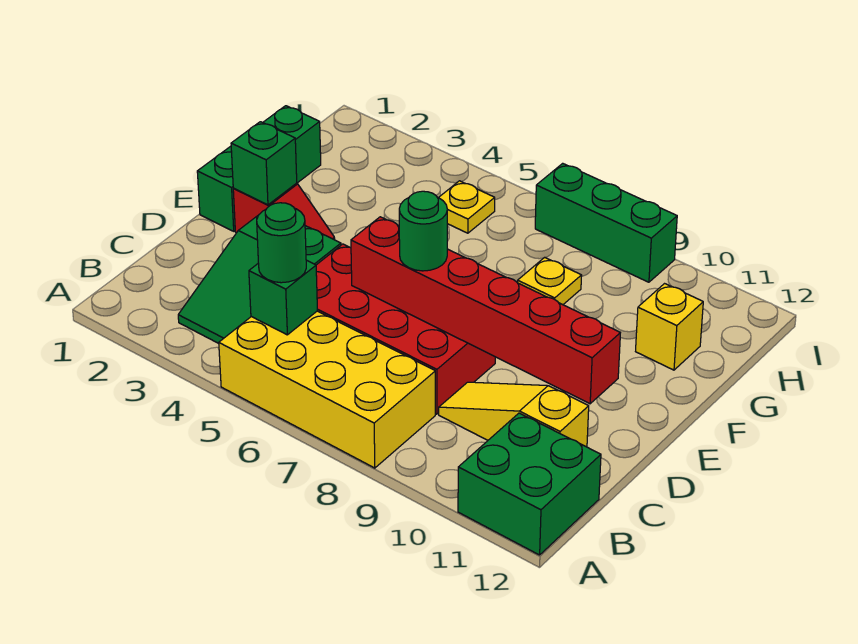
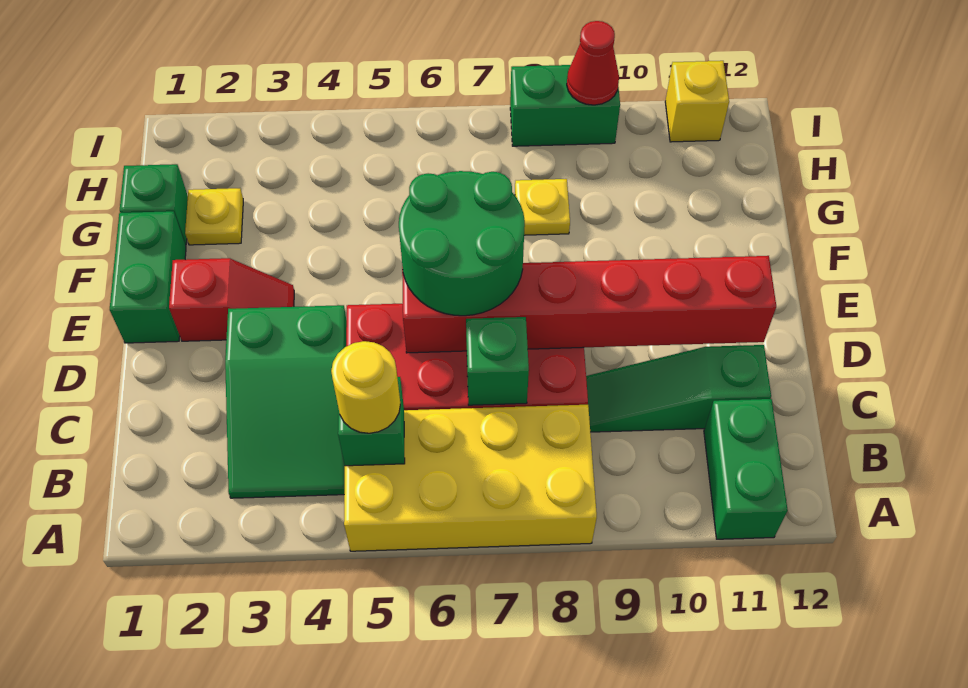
green 2x2 brick [458,413,601,555] -> green 1x2 brick [704,399,788,539]
green 1x1 round brick [257,203,306,283] -> yellow 1x1 round brick [331,341,400,433]
yellow 1x3 slope [439,382,589,447] -> green 1x3 slope [586,345,771,432]
green 1x1 round brick [399,191,447,271] -> green 2x2 round brick [399,171,525,316]
green 1x1 brick [231,122,297,205] -> green 1x1 brick moved to [466,317,529,405]
yellow 1x1 brick [636,284,703,370] -> yellow 1x1 brick moved to [665,61,729,142]
yellow 1x1 plate [439,181,495,233] -> yellow 1x1 plate moved to [185,188,243,245]
green 1x3 brick [535,163,677,282] -> green 1x2 brick [510,65,620,146]
none -> red 1x1 cone [567,21,619,105]

